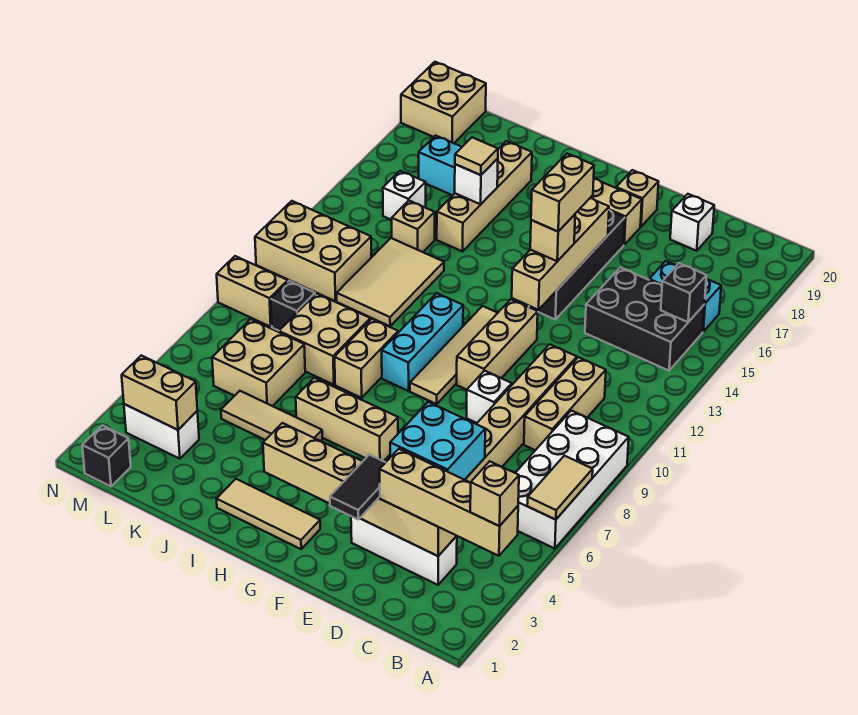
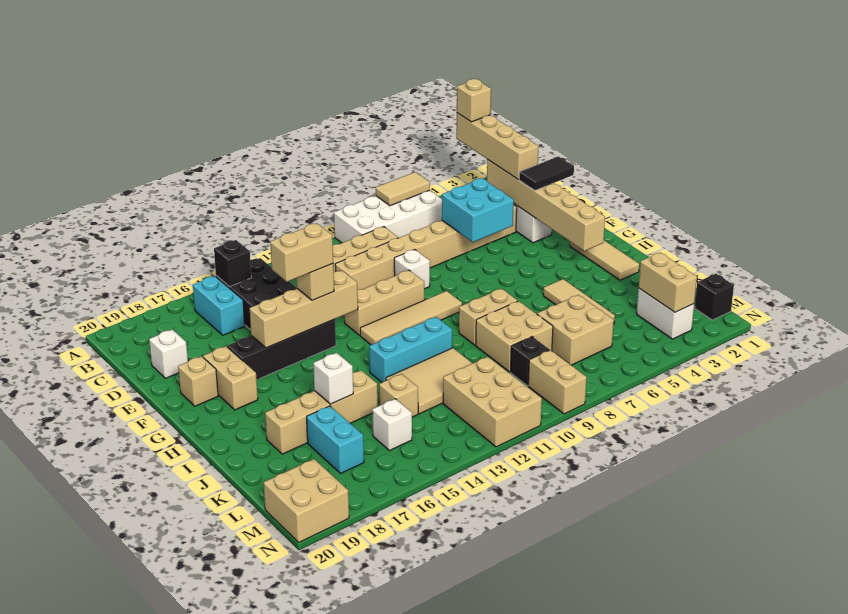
tan 1x3 brick [296,378,398,461] -> none
cyan 1x3 brick [382,293,463,391] -> cyan 1x3 brick moved to [369,317,452,382]
tan 1x1 tile [455,137,498,175] -> none

